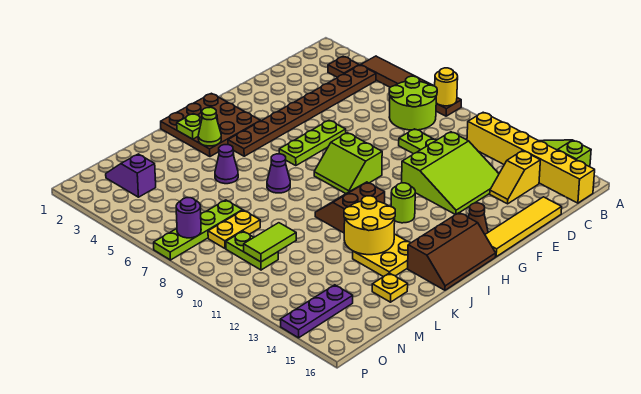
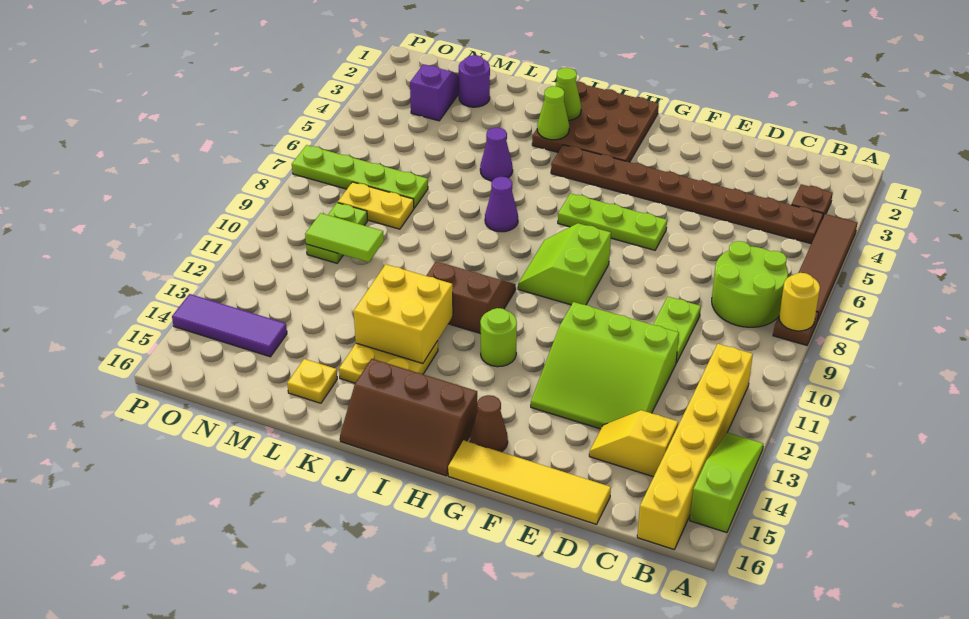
lime 1x1 plate [177,114,202,139] -> lime 1x1 cone [556,68,581,121]
yellow 2x2 round brick [344,196,395,255] -> yellow 2x2 brick [354,264,453,364]
purple 1x3 plate [280,285,353,338] -> purple 1x3 tile [172,294,287,357]
purple 1x1 round brick [176,198,201,238] -> purple 1x1 round brick moved to [459,55,490,107]

